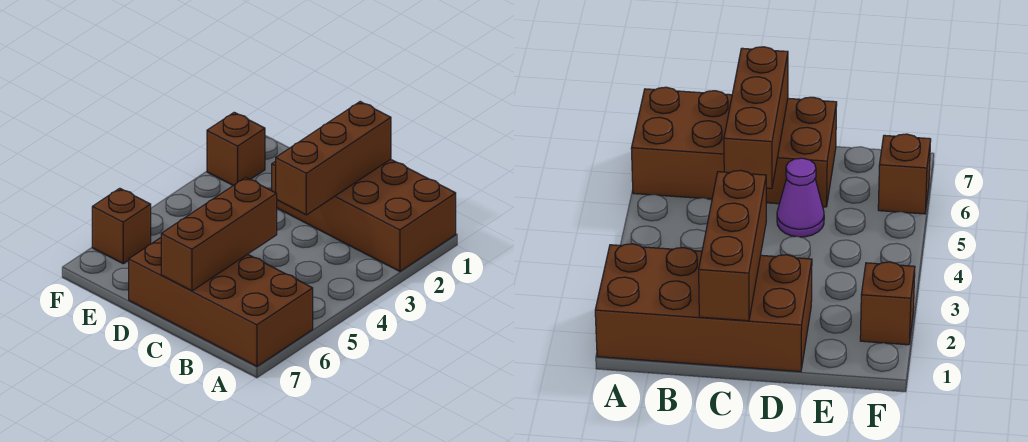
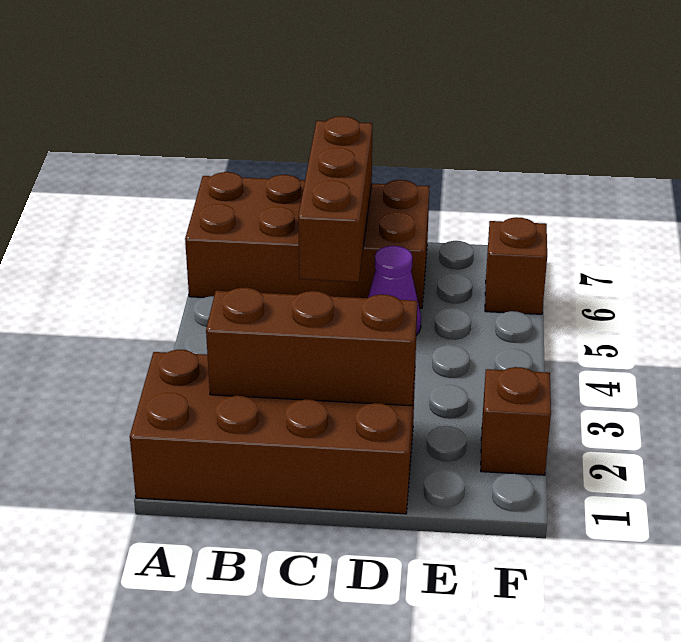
brown 1x3 brick [276,102,391,215] -> brown 1x3 brick turned to [206,288,417,406]

